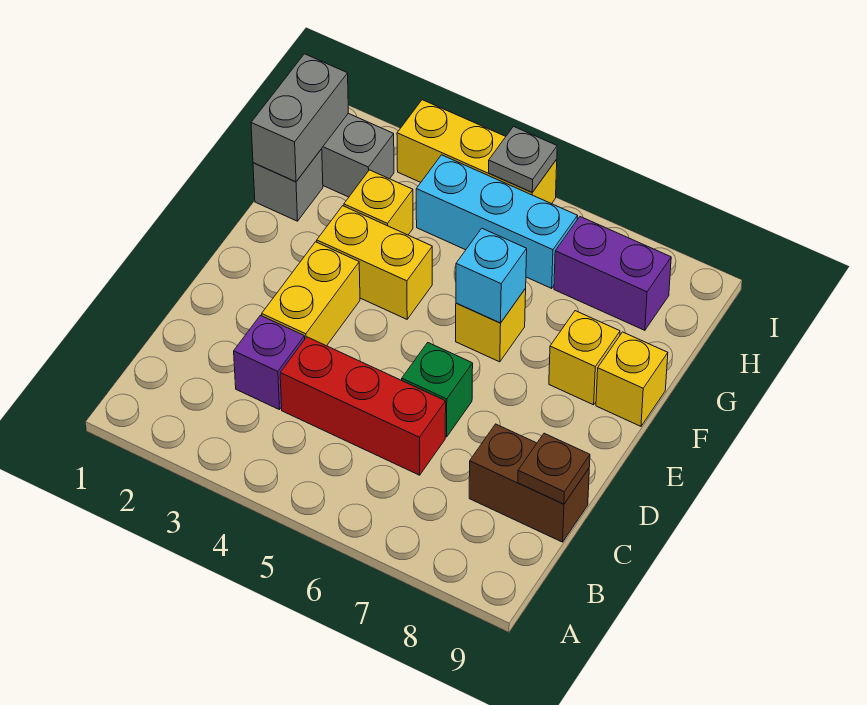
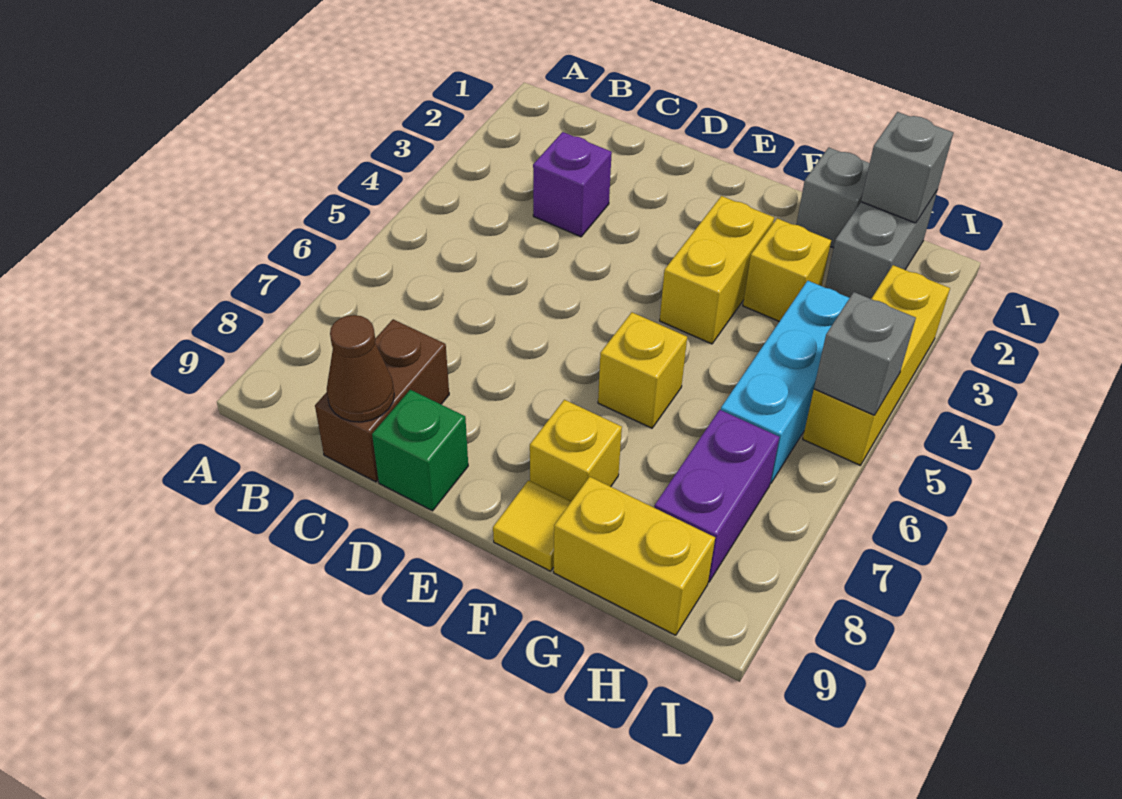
red 1x3 brick [280,337,446,475] -> none
brown 1x1 plate [518,433,590,504] -> brown 1x1 cone [327,315,394,422]
yellow 1x2 brick [262,242,360,346] -> yellow 1x2 brick moved to [554,477,715,635]
green 1x1 brick [402,343,473,437] -> green 1x1 brick moved to [372,390,468,511]
cyan 1x1 brick [456,228,527,323] -> none
yellow 1x1 brick [596,332,668,426] -> yellow 1x1 tile [493,480,571,571]
grey 1x2 brick [251,54,348,182] -> grey 1x1 brick [861,112,953,223]
grey 1x1 plate [488,127,557,192] -> grey 1x1 brick [814,292,916,415]

